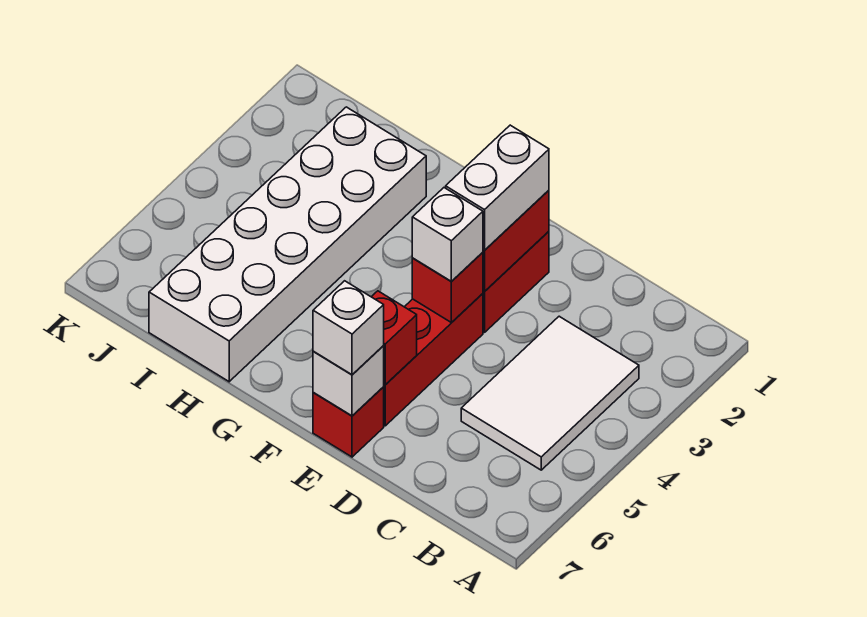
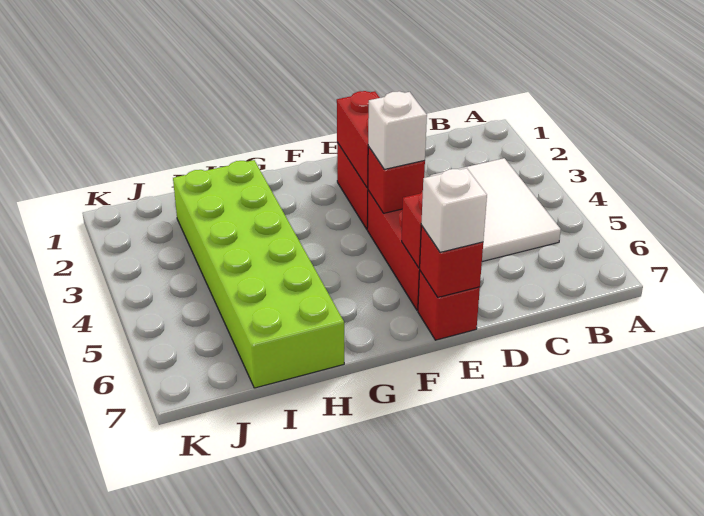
white 1x2 brick [446,125,549,250] -> none
white 1x1 brick [313,346,384,416] -> red 1x1 brick [420,226,483,297]
white 2x6 brick [149,107,426,382] -> lime 2x6 brick [173,160,344,388]

